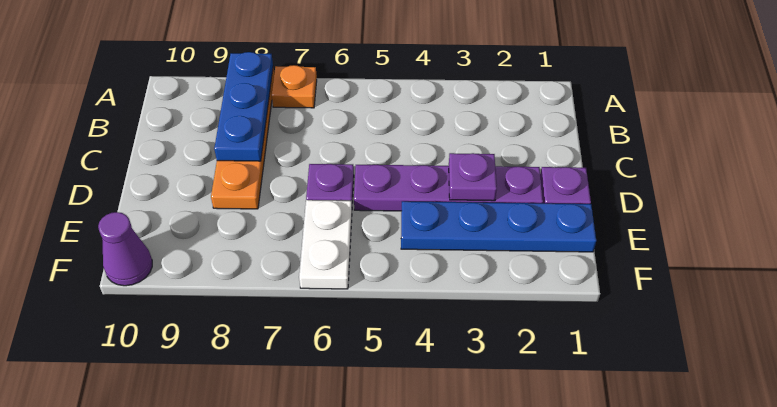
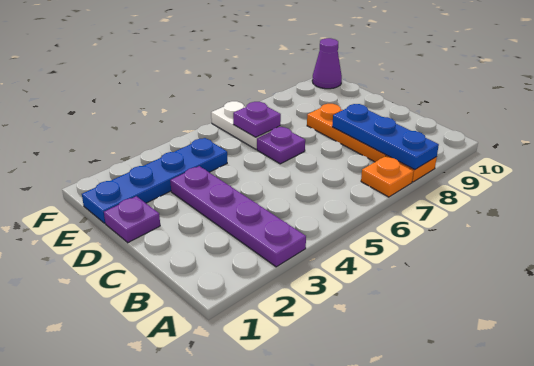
purple 1x4 plate [354,165,543,211] -> purple 1x4 plate turned to [170,166,306,267]
purple 1x1 plate [449,153,497,201] -> purple 1x1 plate moved to [233,102,281,137]

